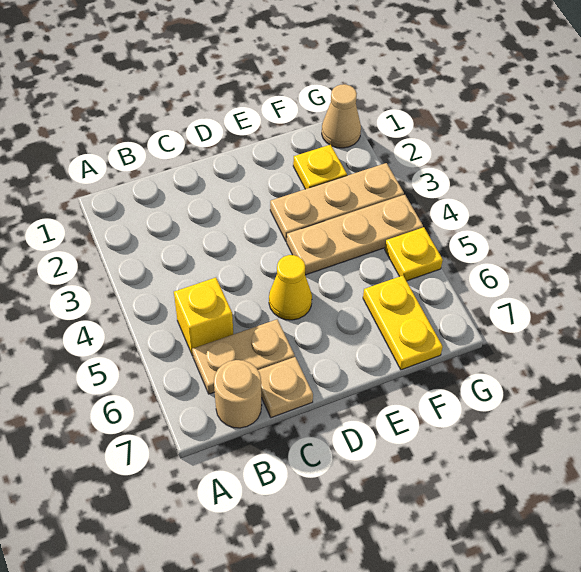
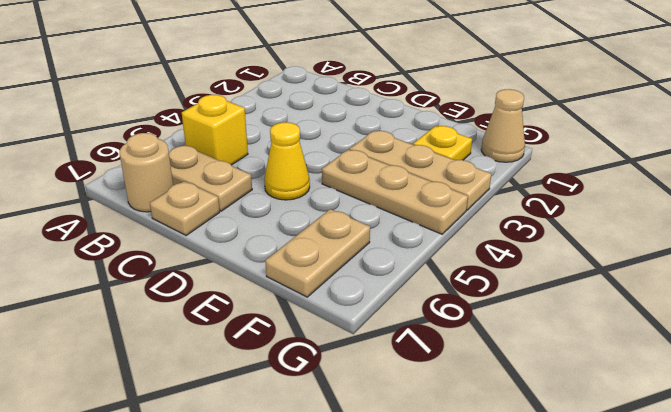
yellow 1x2 plate [363,276,443,370] -> tan 1x2 plate [265,209,370,297]
yellow 1x1 plate [385,227,443,281] -> none

